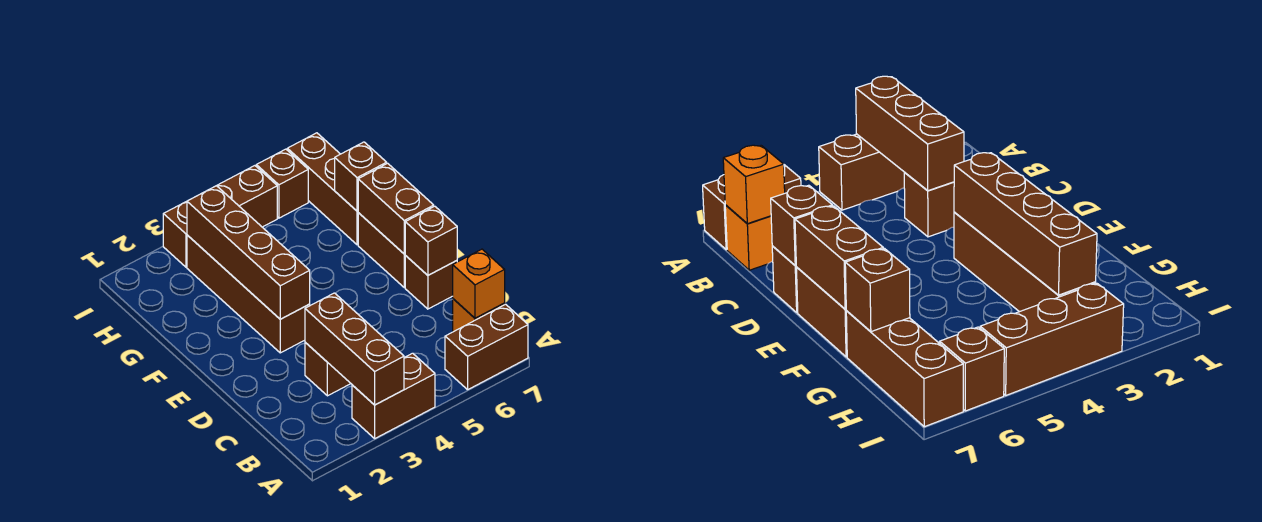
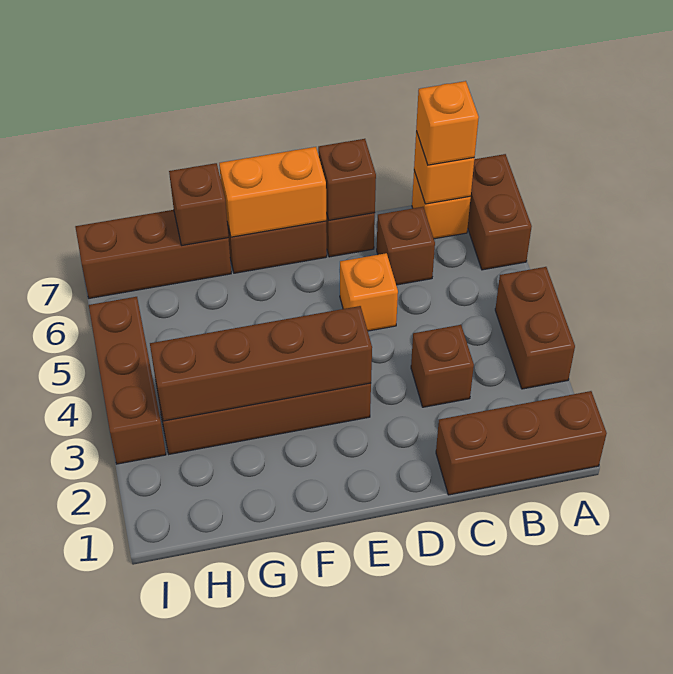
brown 1x3 brick [305,293,404,405] -> brown 1x3 brick moved to [436,391,607,495]
none -> orange 1x1 brick [416,81,479,165]
none -> orange 1x1 brick [340,253,398,331]
brown 1x2 brick [358,163,434,254] -> orange 1x2 brick [219,147,326,237]
brown 1x1 brick [256,149,308,218] -> brown 1x1 brick moved to [377,207,435,285]

